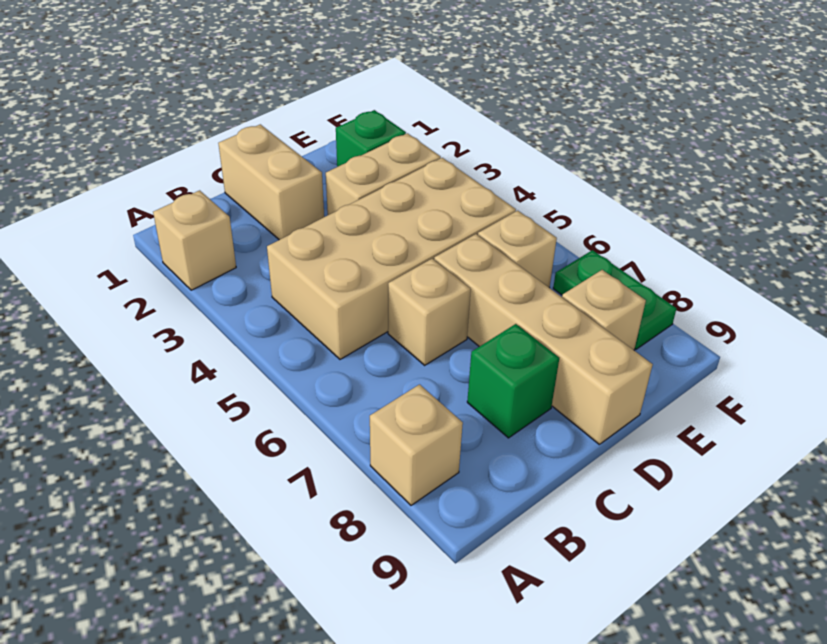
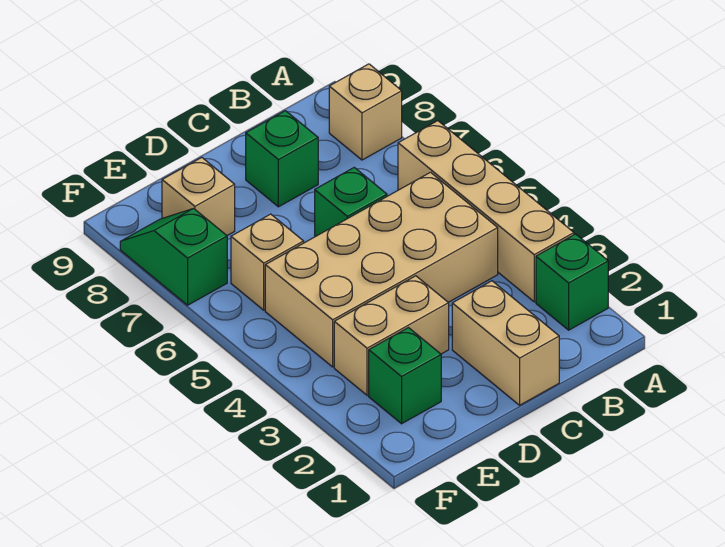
tan 1x1 brick [153,190,236,290] -> green 1x1 brick [536,234,608,330]
tan 1x1 brick [388,259,471,365] -> green 1x1 brick [315,167,387,237]
tan 1x4 brick [434,234,653,444] -> tan 1x4 brick moved to [398,121,574,302]
green 1x2 plate [553,250,676,349] -> green 1x2 slope [120,208,227,305]

